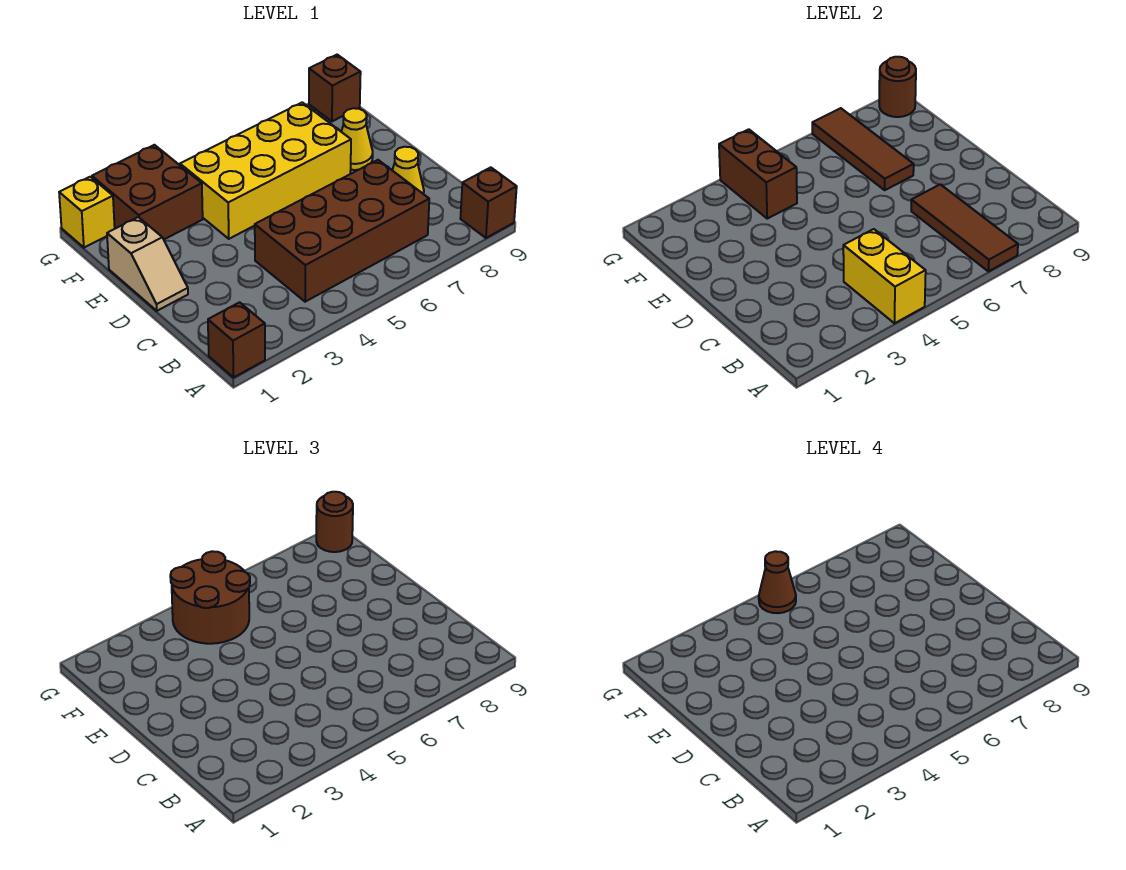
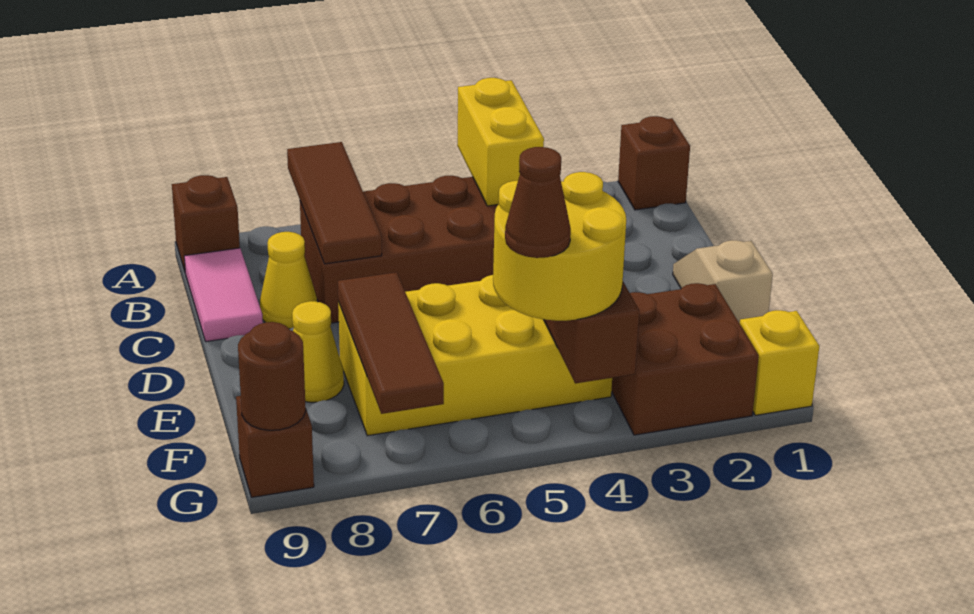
none -> pink 1x2 tile [184,248,263,342]
brown 2x2 round brick [170,551,250,644] -> yellow 2x2 round brick [493,172,626,321]
brown 1x1 round brick [316,492,353,552] -> none

